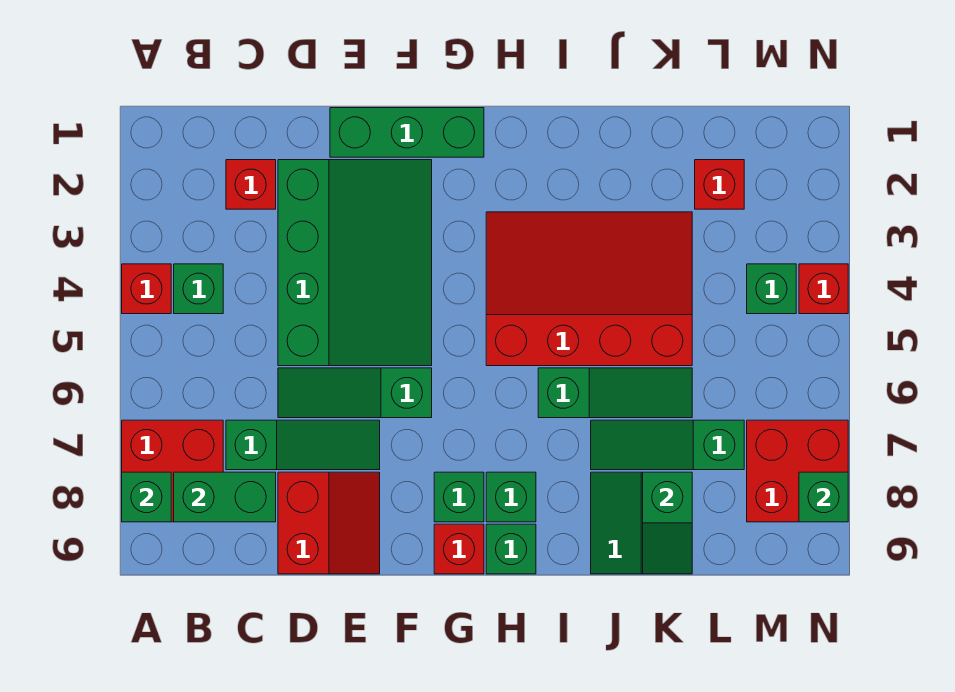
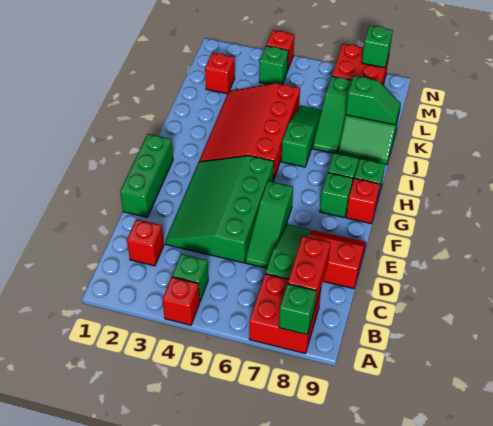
green 1x2 brick [174,472,276,522] -> red 1x2 brick [288,236,330,307]
green 3x4 slope [278,160,432,366] -> green 3x4 slope turned to [165,156,274,263]

